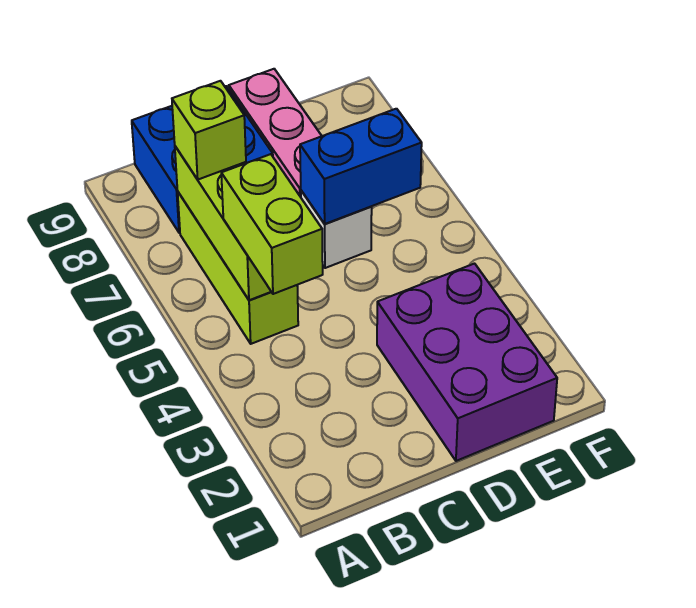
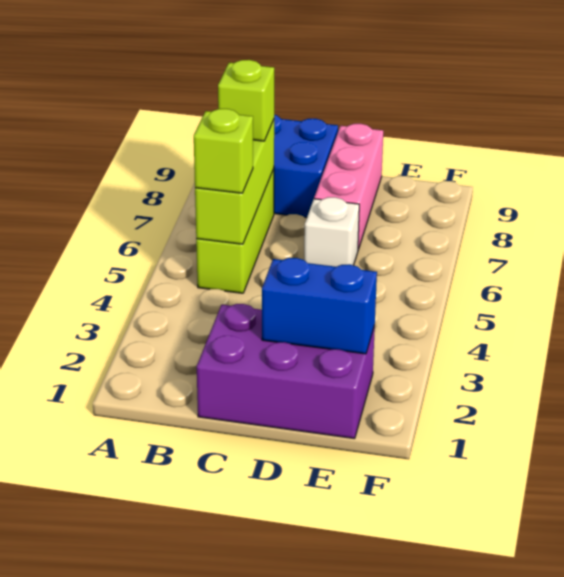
lime 1x2 brick [221,154,323,294] -> lime 1x1 brick [194,109,253,193]
purple 2x3 brick [377,264,557,461] -> purple 2x3 brick turned to [197,304,375,439]
blue 1x2 brick [300,109,422,224] -> blue 1x2 brick moved to [262,258,377,354]

